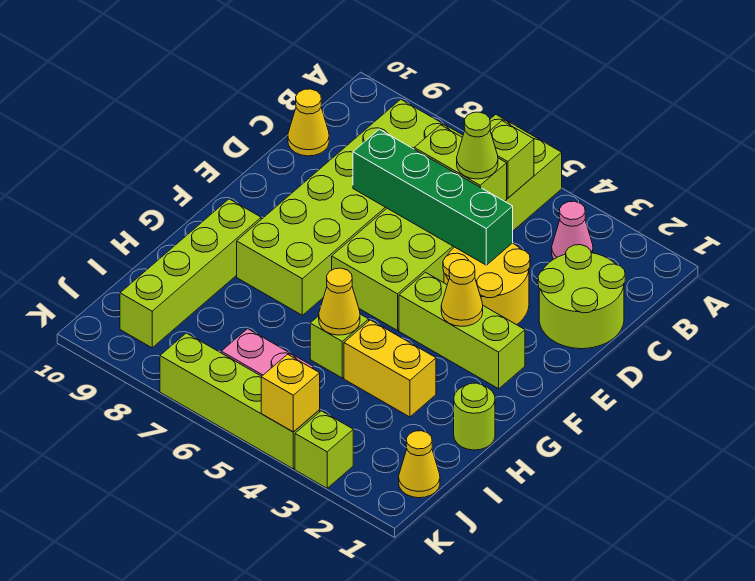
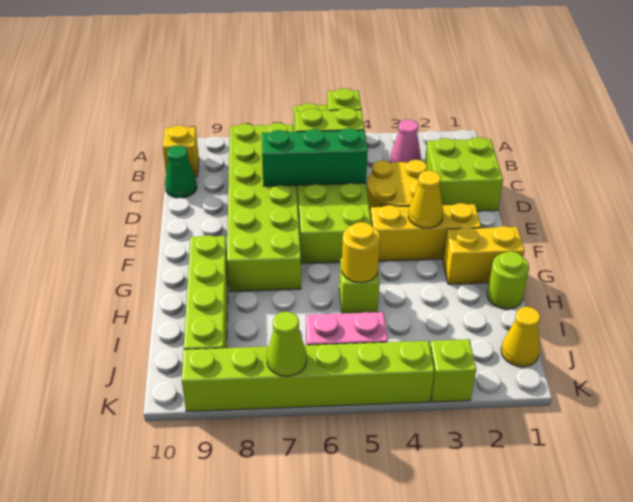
lime 2x2 round brick [538,245,625,349] -> lime 2x2 brick [425,137,503,211]
lime 1x1 cone [457,112,498,179] -> lime 1x1 cone moved to [267,312,307,376]
yellow 1x1 cone [288,89,329,156] -> green 1x1 cone [165,145,197,198]
green 1x4 brick [353,129,513,265] -> green 1x3 brick [262,128,368,186]
lime 1x3 brick [399,272,525,389] -> yellow 1x3 brick [370,203,481,261]
yellow 1x2 brick [344,320,436,417] -> yellow 1x2 brick moved to [443,226,525,284]
yellow 1x1 cone [319,268,360,335] -> yellow 1x1 round brick [342,222,380,283]
lime 1x4 brick [160,333,320,469] -> lime 1x6 brick [182,341,434,412]
yellow 1x1 brick [261,354,320,432] -> yellow 1x1 brick moved to [163,125,199,177]

